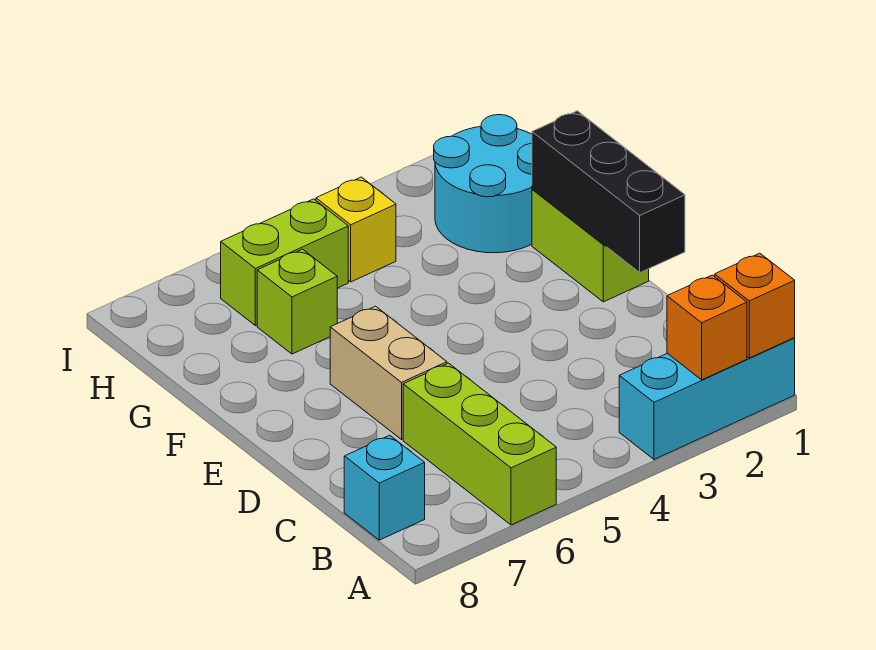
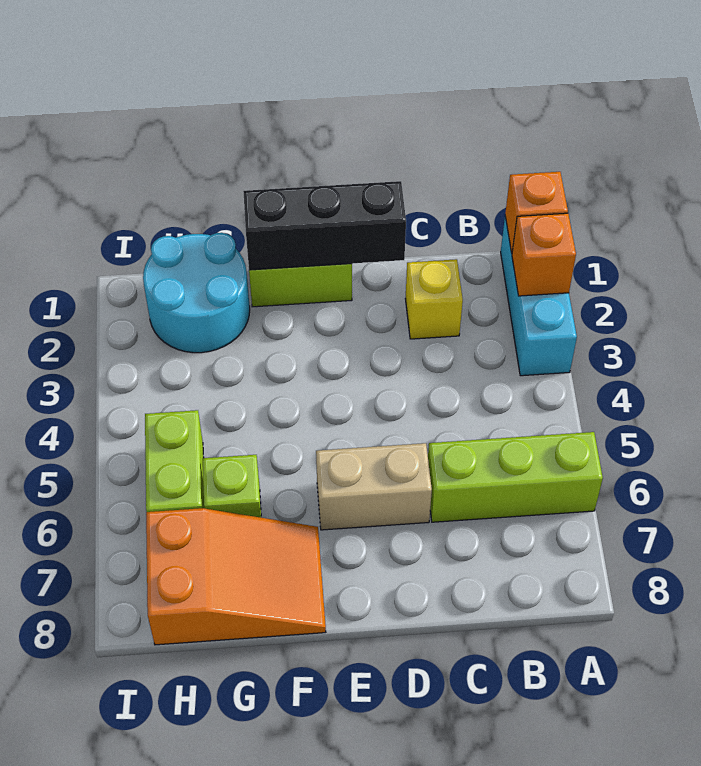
cyan 1x1 brick [344,435,425,540] -> none
none -> orange 2x3 slope [146,508,326,645]
yellow 1x1 brick [316,177,396,282] -> yellow 1x1 brick moved to [405,259,463,339]

